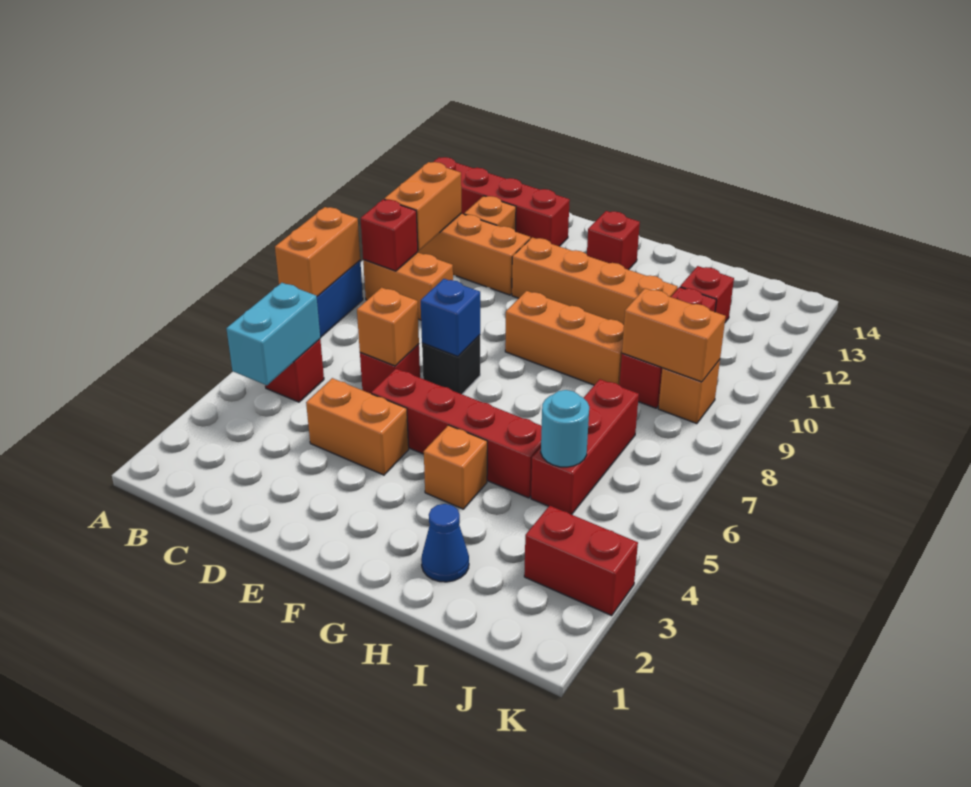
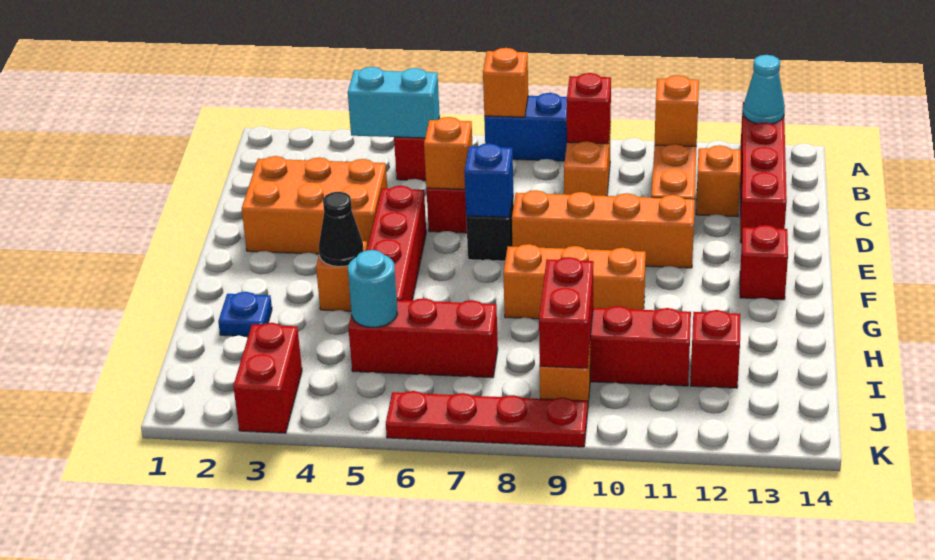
orange 1x2 brick [275,207,360,296] -> orange 1x1 brick [483,48,528,117]
none -> cyan 1x1 cone [743,55,785,124]
orange 1x2 brick [384,162,461,251] -> orange 1x1 brick [655,75,699,147]
orange 1x2 brick [306,378,409,475] -> orange 2x3 brick [242,156,387,254]
orange 1x4 brick [512,237,677,325] -> orange 1x4 brick turned to [512,190,695,268]
orange 1x3 brick [505,291,624,385] -> orange 1x3 brick turned to [503,244,646,319]
none -> black 1x1 cone [319,192,363,267]
blue 1x1 cone [421,504,469,582] -> blue 1x1 plate [218,292,272,336]
orange 1x2 brick [622,288,726,382] -> red 1x2 brick [539,257,594,368]
none -> red 1x4 plate [386,391,587,447]

